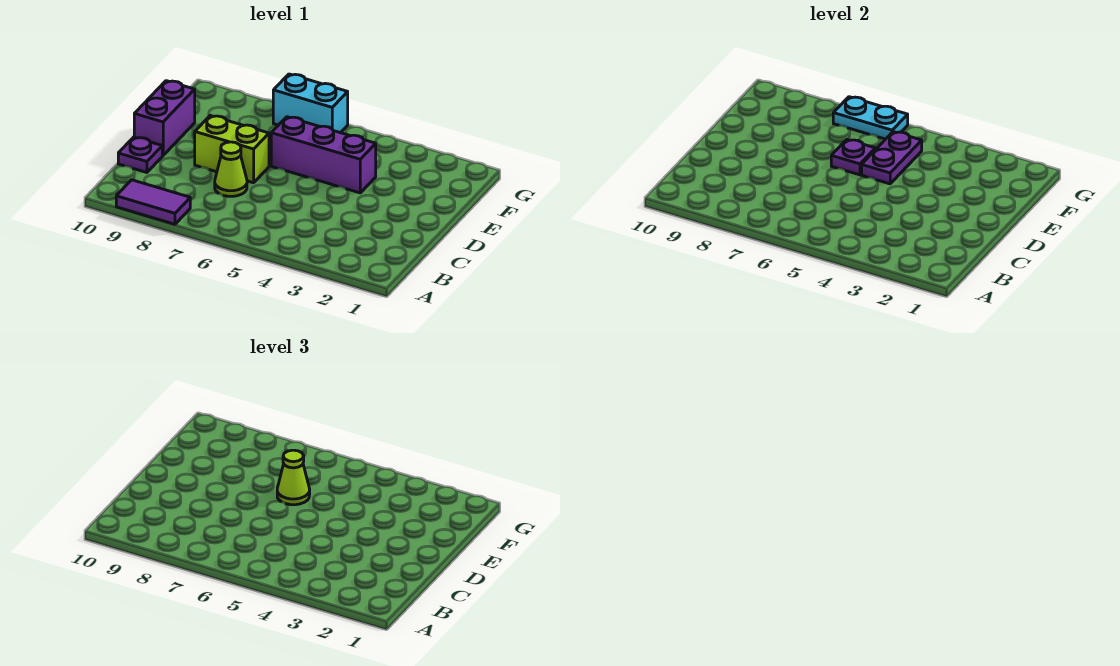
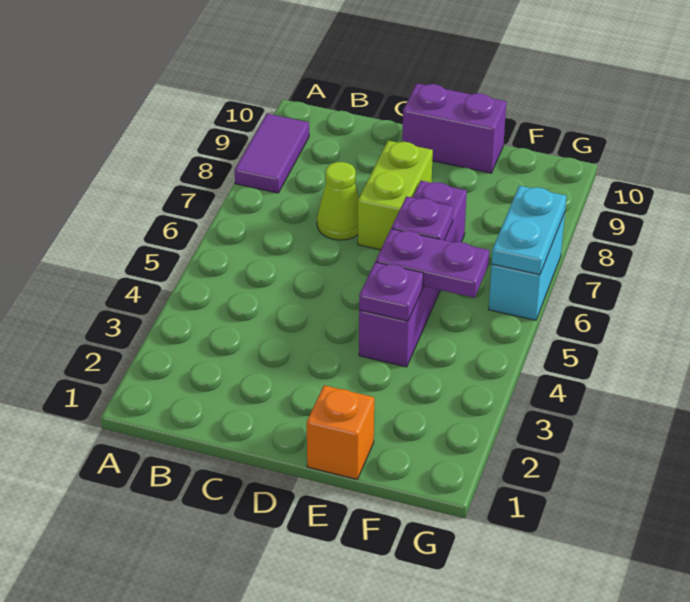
purple 1x1 plate [118,137,162,173] -> purple 1x1 plate moved to [359,262,423,321]
none -> orange 1x1 brick [307,385,374,479]
purple 1x3 brick [271,117,376,193] -> purple 1x4 brick [359,181,467,367]
lime 1x1 cone [277,450,310,505] -> none

